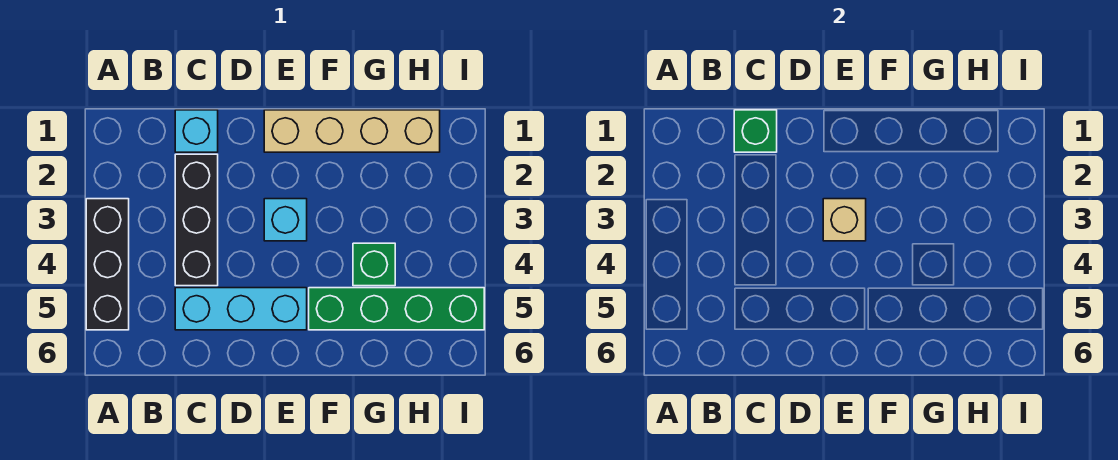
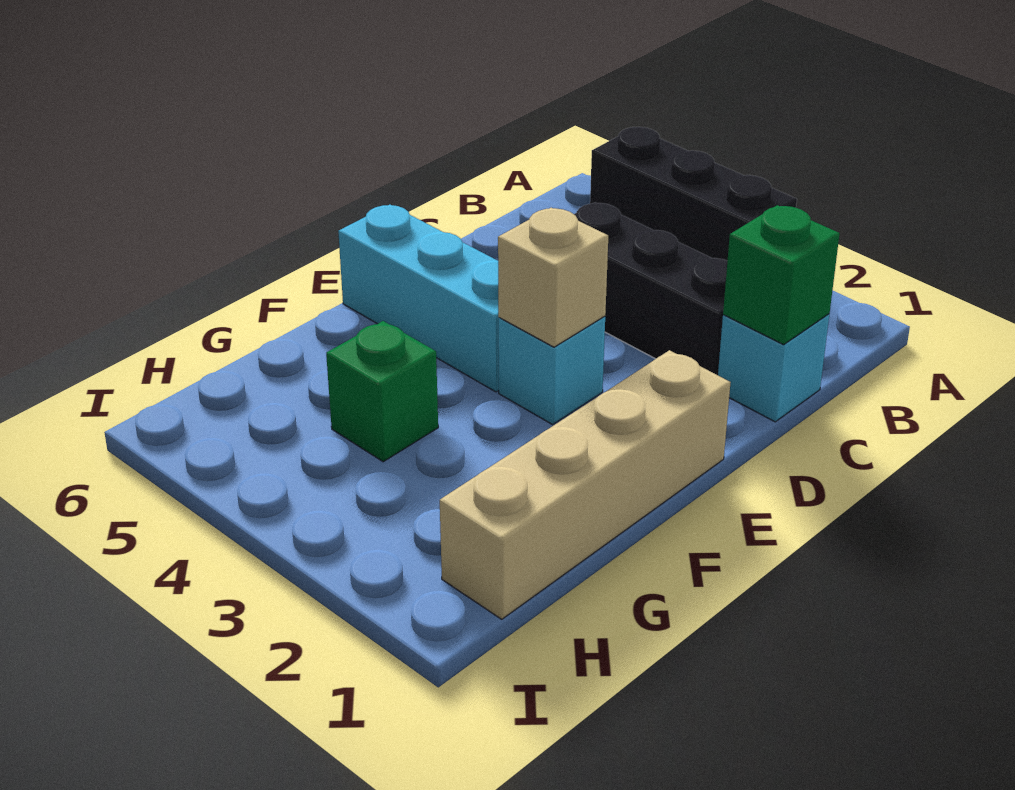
cyan 1x3 brick [175,288,307,330] -> cyan 1x3 brick turned to [338,205,499,392]
green 1x4 brick [309,288,484,330] -> none

